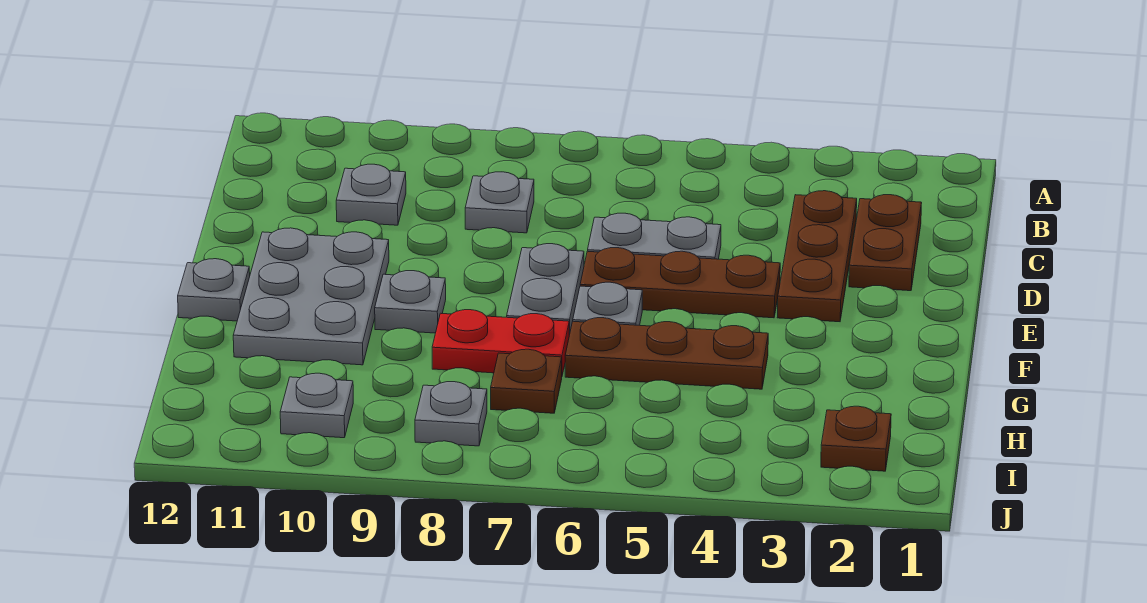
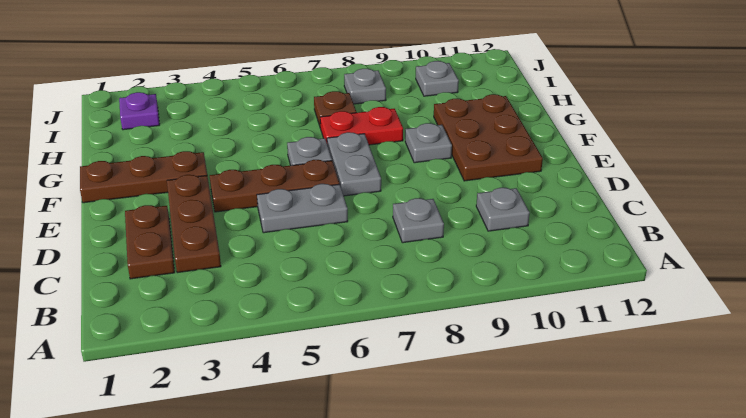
grey 2x3 plate [233,228,389,365] -> brown 2x3 plate [434,94,543,181]
grey 1x1 plate [178,259,250,321] -> none
brown 1x3 plate [565,318,768,389] -> brown 1x3 plate moved to [80,151,207,203]
brown 1x1 plate [821,406,891,471] -> purple 1x1 plate [119,92,160,130]

